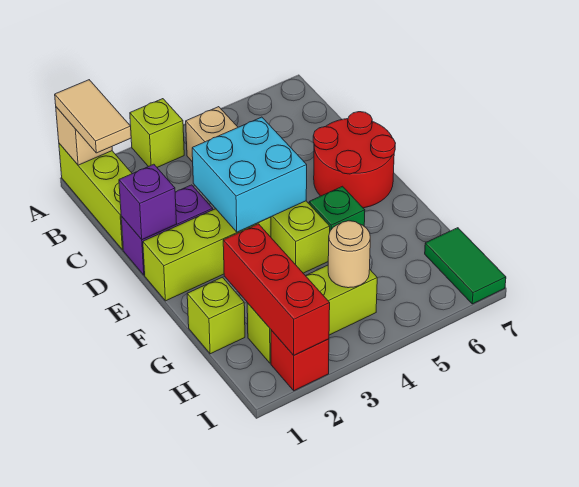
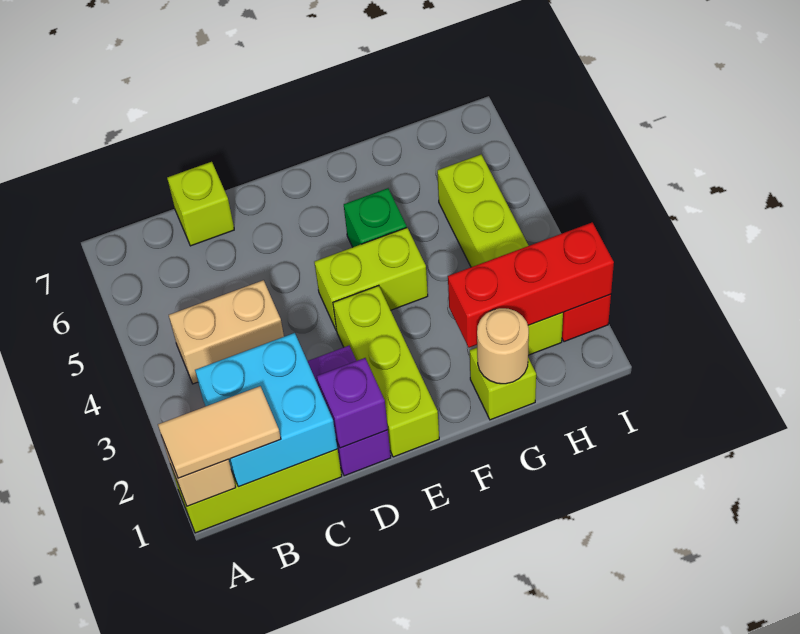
lime 1x1 brick [130,99,184,167] -> lime 1x1 brick moved to [167,162,234,246]
cyan 2x2 brick [192,117,307,232] -> cyan 2x2 brick moved to [195,333,337,487]
red 2x2 round brick [313,112,395,208] -> none
lime 1x3 brick [247,265,377,363] -> lime 1x4 brick [437,155,563,355]
tan 1x1 round brick [328,221,370,288] -> tan 1x1 round brick moved to [477,308,529,384]
green 1x2 tile [425,228,506,304] -> none

